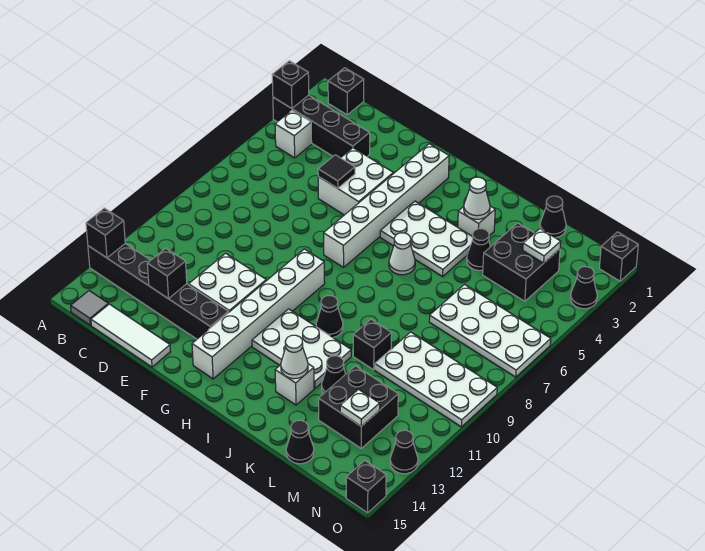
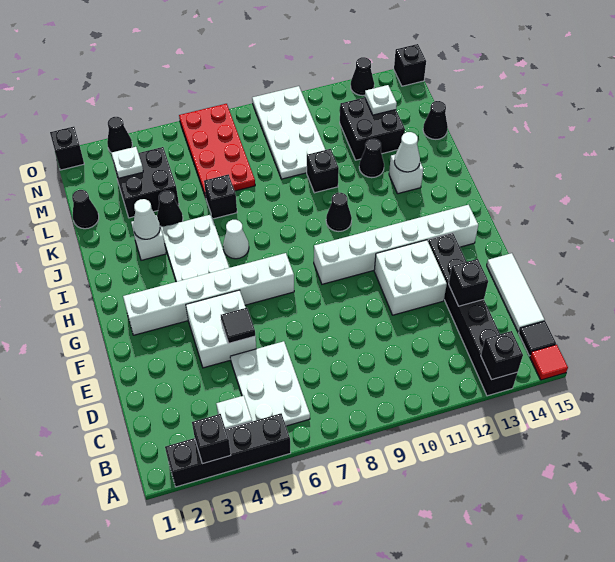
black 1x4 brick [273,95,370,158] -> black 1x4 brick turned to [165,413,291,487]
none -> red 1x1 tile [530,345,568,380]
black 1x1 brick [328,68,364,115] -> black 1x1 brick moved to [204,174,237,219]
grey 1x1 tile [71,291,108,325] -> black 1x1 tile [519,321,556,356]
white 2x3 plate [252,309,351,388] -> white 2x3 plate moved to [230,341,310,426]
white 2x4 plate [429,285,551,377] -> red 2x4 plate [179,104,255,197]

